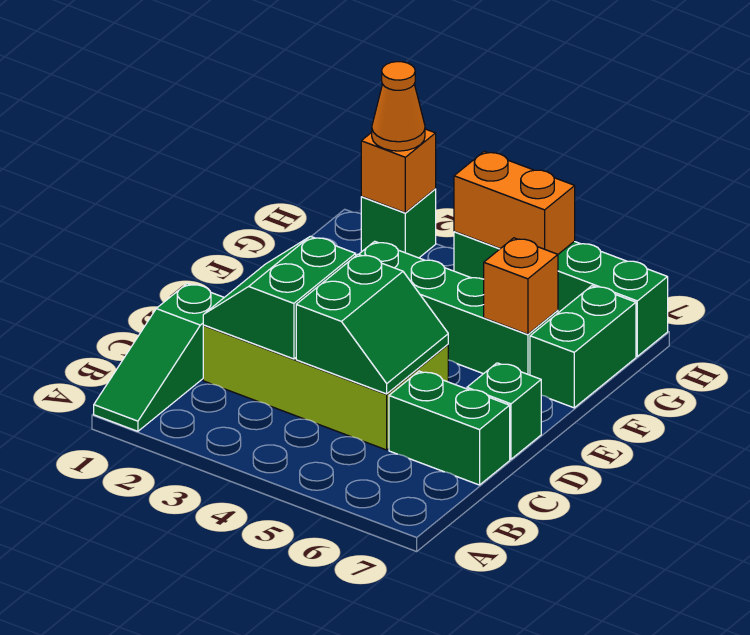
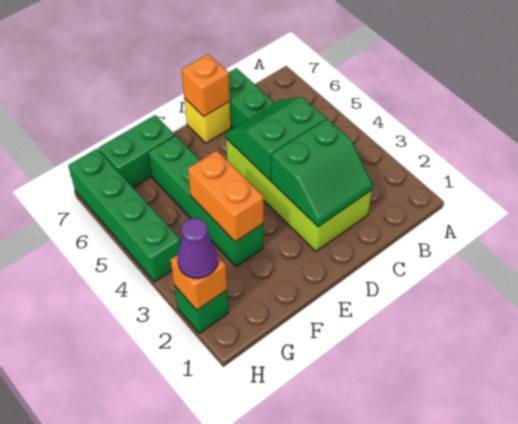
green 1x3 slope [94,284,224,431] -> none
green 1x1 brick [467,363,541,459] -> yellow 1x1 brick [184,98,231,143]
orange 1x1 brick [484,238,558,334] -> orange 1x1 brick moved to [182,54,230,116]
orange 1x1 cone [372,62,425,151] -> purple 1x1 cone [178,218,218,278]
orange 1x2 brick [454,151,575,254] -> orange 1x2 brick moved to [188,151,264,242]

